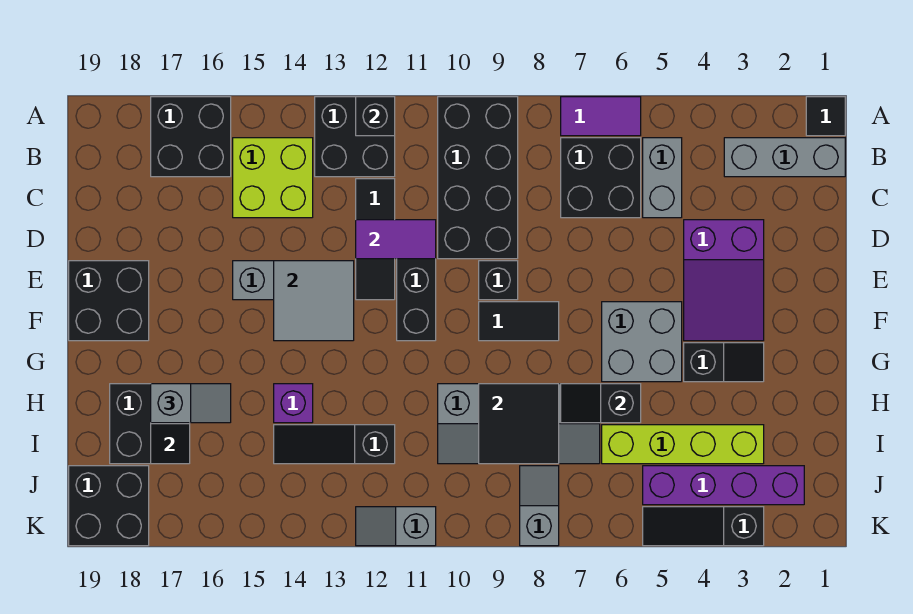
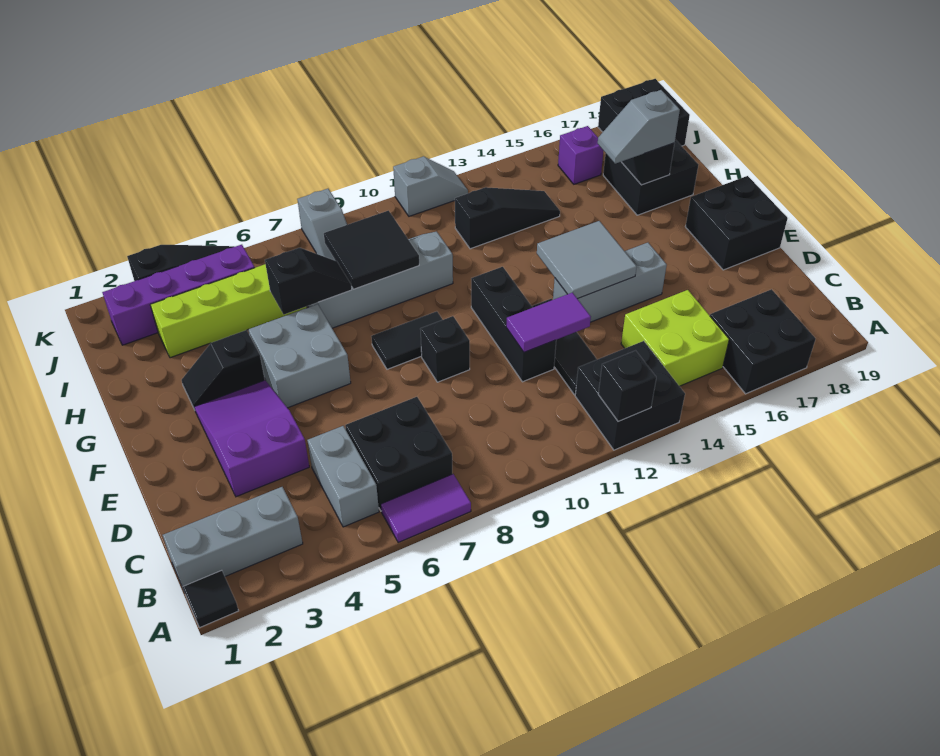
black 2x4 brick [438,97,518,259] -> none
purple 1x1 brick [274,384,313,423] -> purple 1x1 brick moved to [558,126,603,184]

